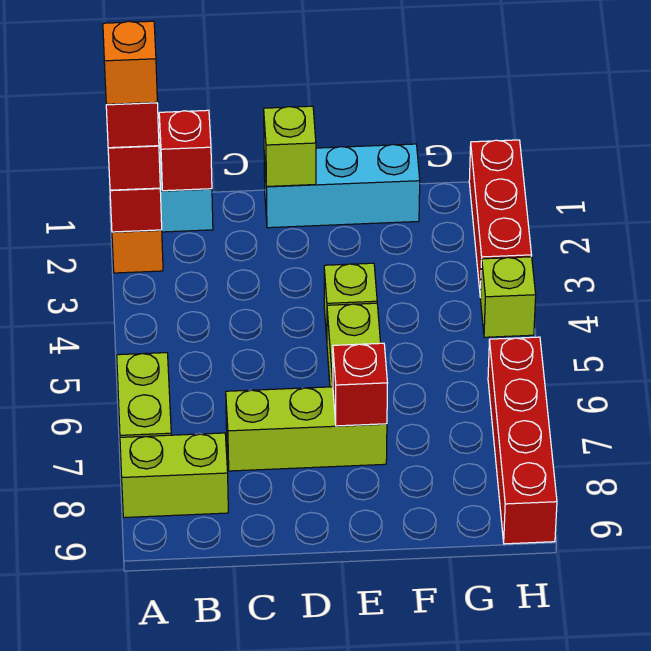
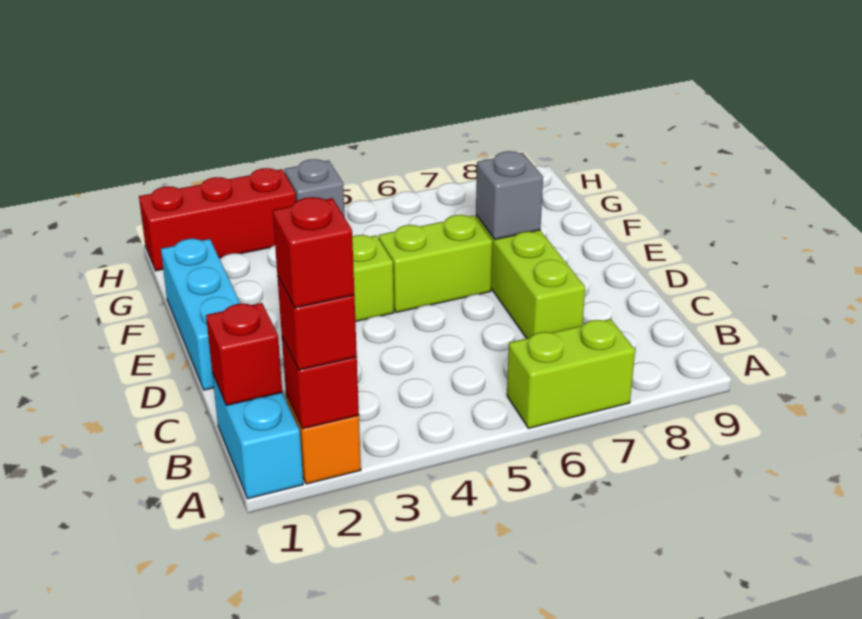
orange 1x1 brick [103,21,157,104] -> none
lime 1x2 brick [120,433,228,518] -> none
lime 1x1 brick [264,106,316,187] -> none
red 1x1 brick [333,343,388,426] -> grey 1x1 brick [476,151,543,240]
lime 1x1 brick [480,257,536,337] -> grey 1x1 brick [284,159,345,217]
red 1x4 brick [488,337,557,544] -> none

